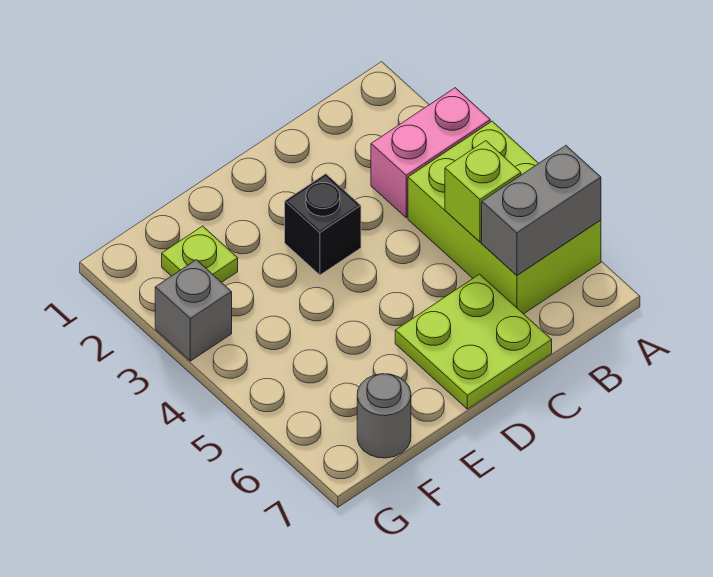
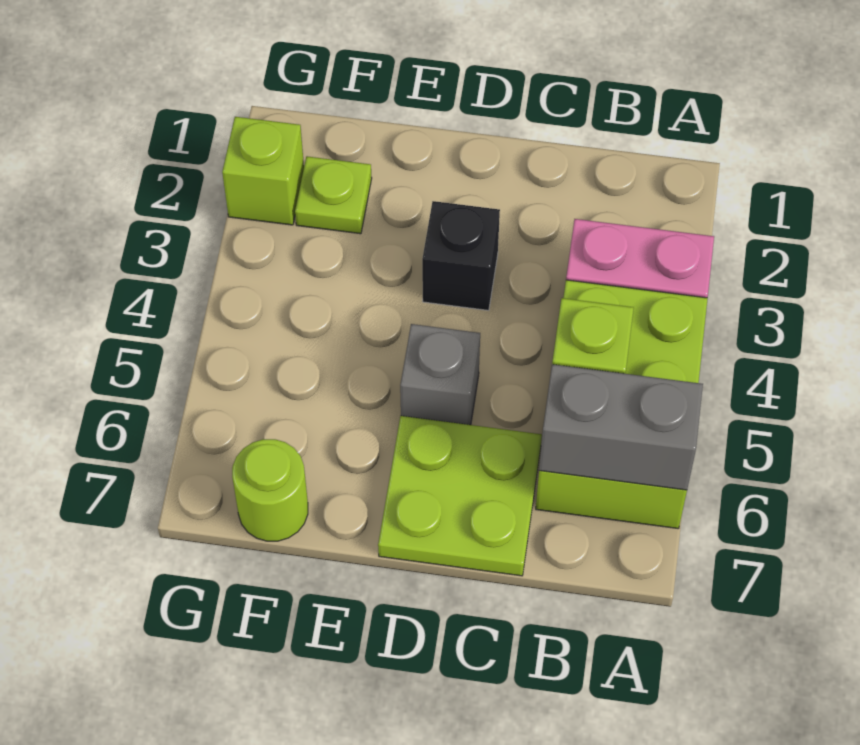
grey 1x1 round brick [357,374,411,458] -> lime 1x1 round brick [232,439,308,541]
none -> lime 1x1 brick [222,117,304,225]
grey 1x1 brick [155,260,232,361] -> grey 1x1 brick moved to [400,324,480,425]

